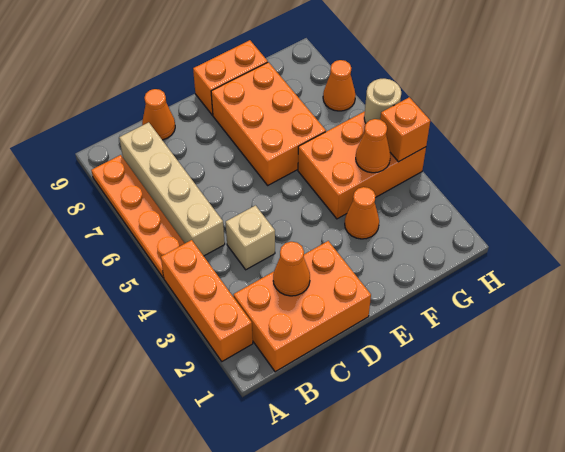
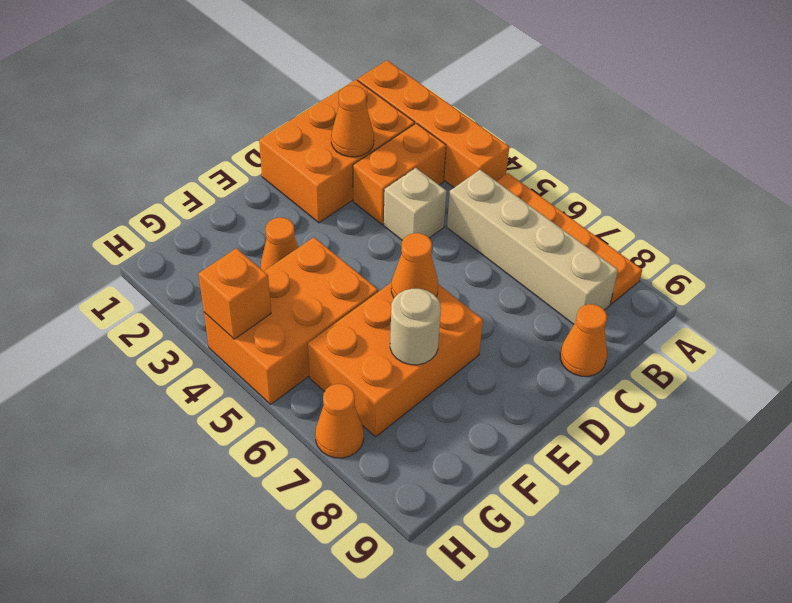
orange 1x3 brick [161,240,253,361] -> orange 1x4 brick [358,60,509,187]
orange 2x3 brick [211,62,326,185] -> orange 2x3 brick turned to [308,282,483,437]
orange 1x2 brick [193,40,268,115] -> orange 1x2 brick moved to [353,123,446,224]
orange 1x1 cone [356,119,391,173] -> orange 1x1 cone moved to [391,233,438,298]
tan 1x1 round brick [364,79,401,123] -> tan 1x1 round brick moved to [390,289,441,365]

